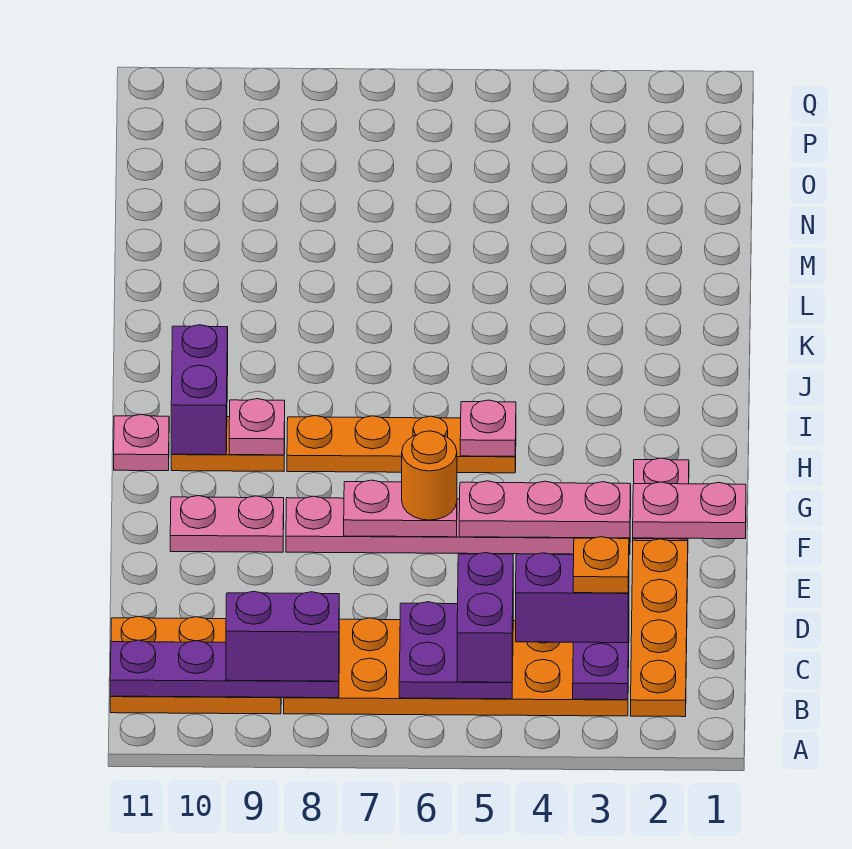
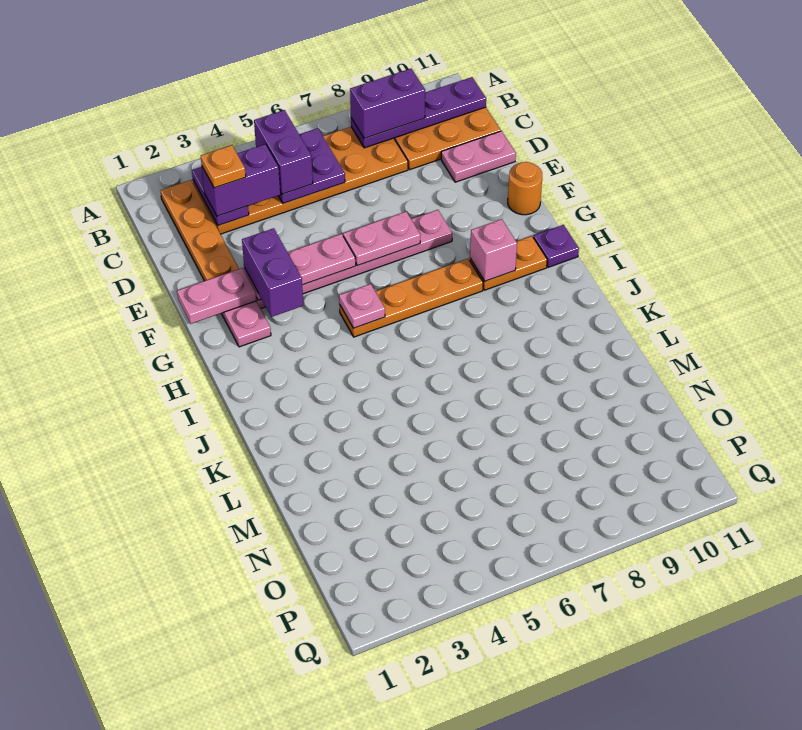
orange 1x1 round brick [402,431,457,520] -> orange 1x1 round brick moved to [508,162,542,215]
pink 1x2 plate [170,496,284,552] -> pink 1x2 plate moved to [441,131,516,182]
pink 1x1 plate [229,399,285,455] -> pink 1x1 brick [470,219,517,281]
purple 1x2 brick [171,325,228,455] -> purple 1x2 brick moved to [242,228,303,317]
pink 1x1 plate [114,414,169,471] -> purple 1x1 plate [533,225,579,267]

